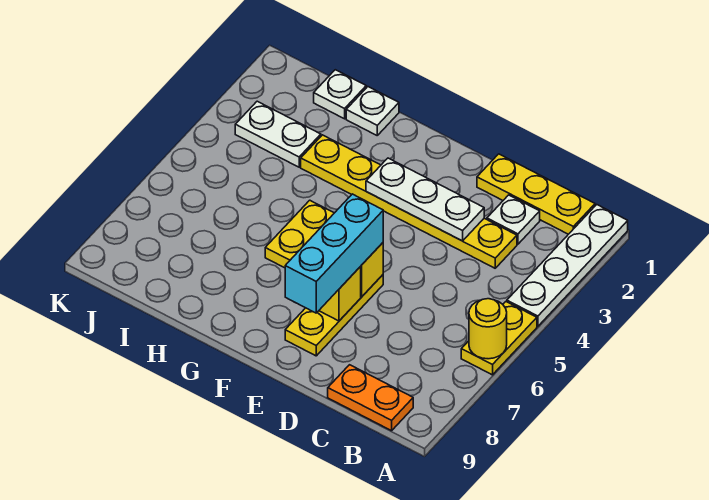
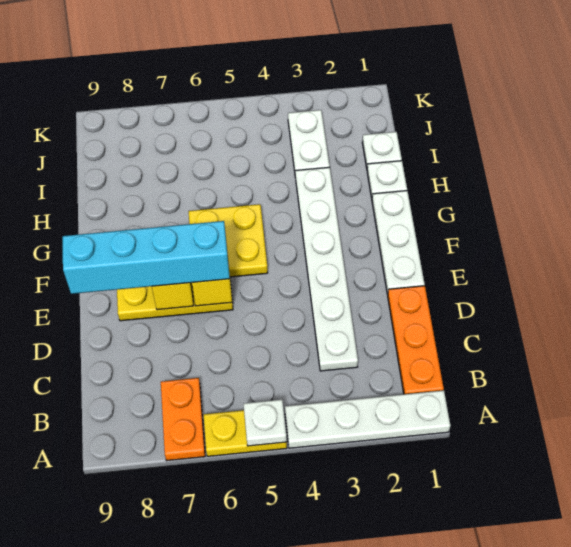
yellow 1x1 round brick [469,299,507,359] -> none
yellow 1x3 plate [477,154,595,234] -> orange 1x3 plate [388,286,444,394]
orange 1x2 plate [328,365,413,431] -> orange 1x2 plate moved to [161,378,205,461]
white 1x1 plate [487,195,540,244] -> white 1x1 plate moved to [243,400,287,446]
yellow 1x6 plate [301,135,517,268] -> white 1x6 plate [295,167,358,371]
white 1x3 plate [366,158,484,241] -> white 1x3 plate moved to [372,191,425,295]
cyan 1x3 brick [285,194,383,313] -> cyan 1x4 brick [63,221,230,294]

